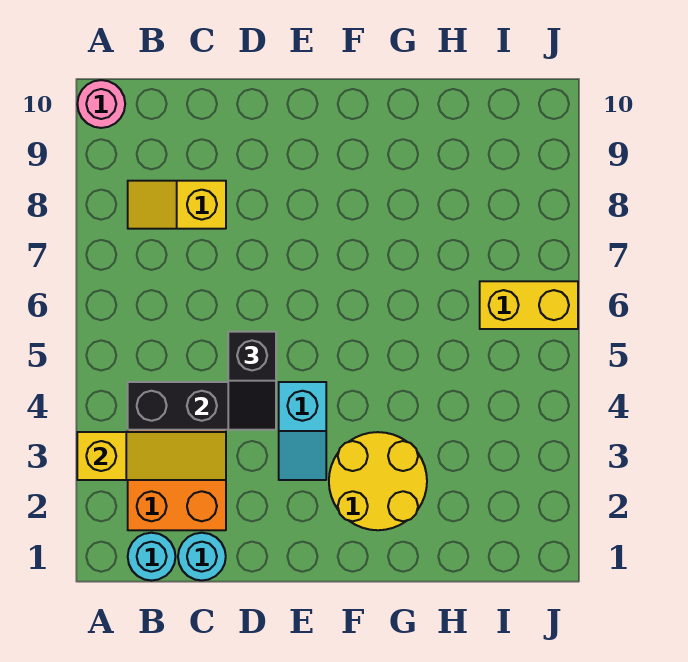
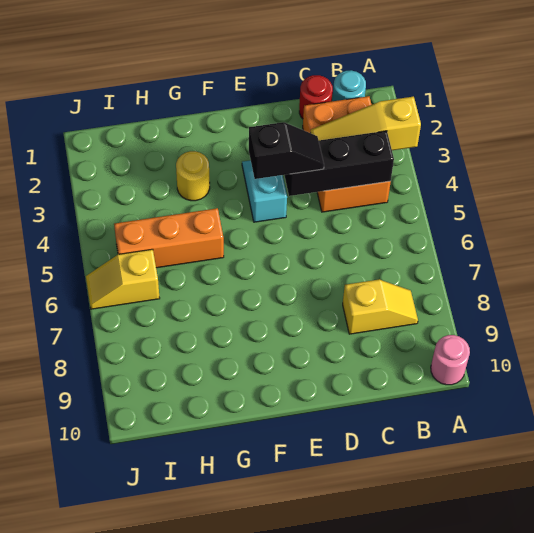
cyan 1x1 round brick [178,533,226,581] -> red 1x1 round brick [299,75,333,119]
black 1x2 slope [228,332,276,430] -> black 1x2 slope turned to [249,122,324,179]
yellow 2x2 round brick [329,432,427,530] -> yellow 1x1 round brick [176,151,210,201]
none -> orange 1x3 brick [114,208,224,268]
yellow 1x2 brick [480,281,578,329] -> yellow 1x2 slope [86,249,160,309]

